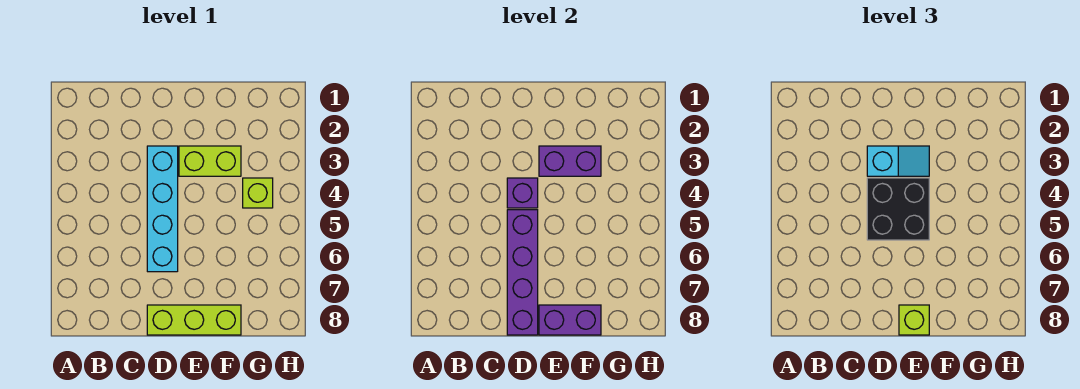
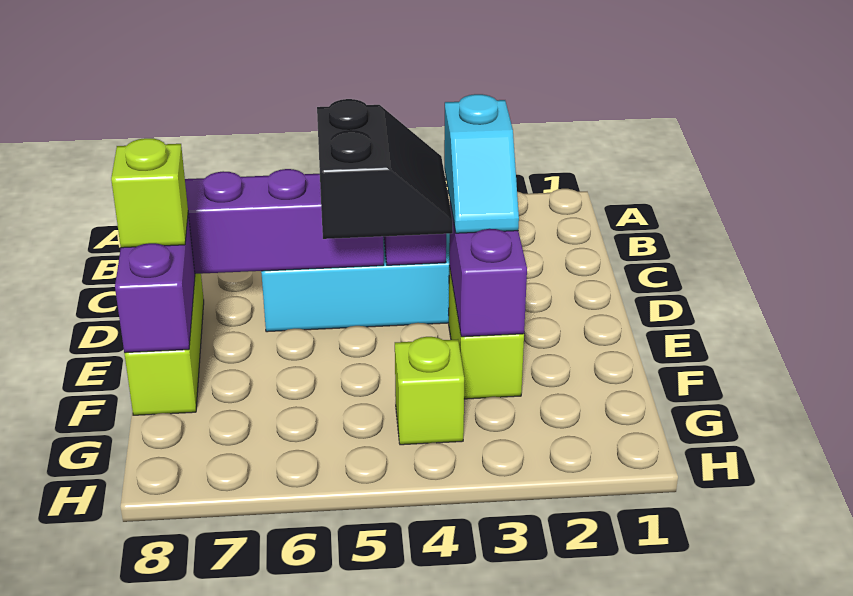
black 2x2 brick [867,178,929,240] -> black 2x2 slope [317,99,453,239]

